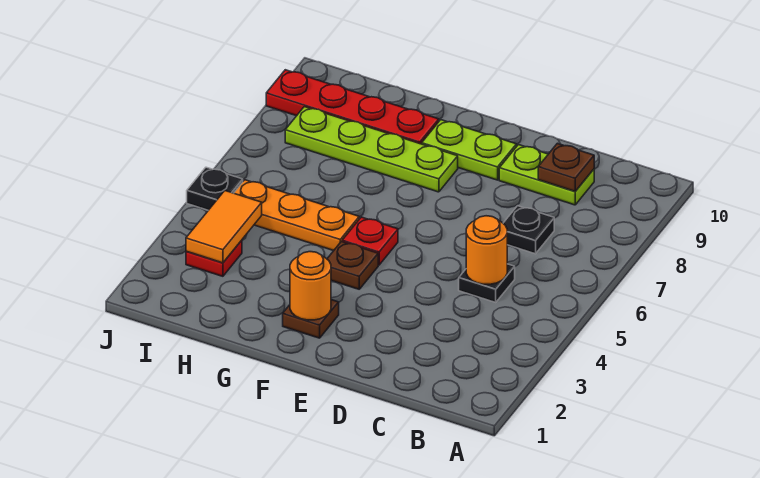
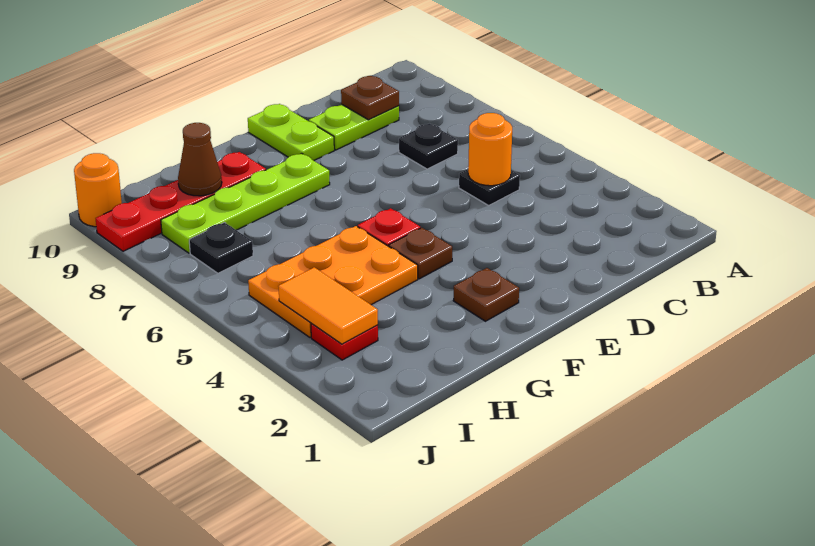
lime 1x2 plate [422,120,516,180] -> lime 1x2 plate turned to [248,104,334,161]
orange 1x1 round brick [290,252,331,320] -> orange 1x1 round brick moved to [74,153,122,227]
orange 1x3 plate [234,180,359,251] -> orange 2x3 plate [248,226,418,337]
none -> brown 1x1 cone [178,123,222,196]
black 1x1 plate [187,167,243,210] -> black 1x1 plate moved to [189,222,253,273]

